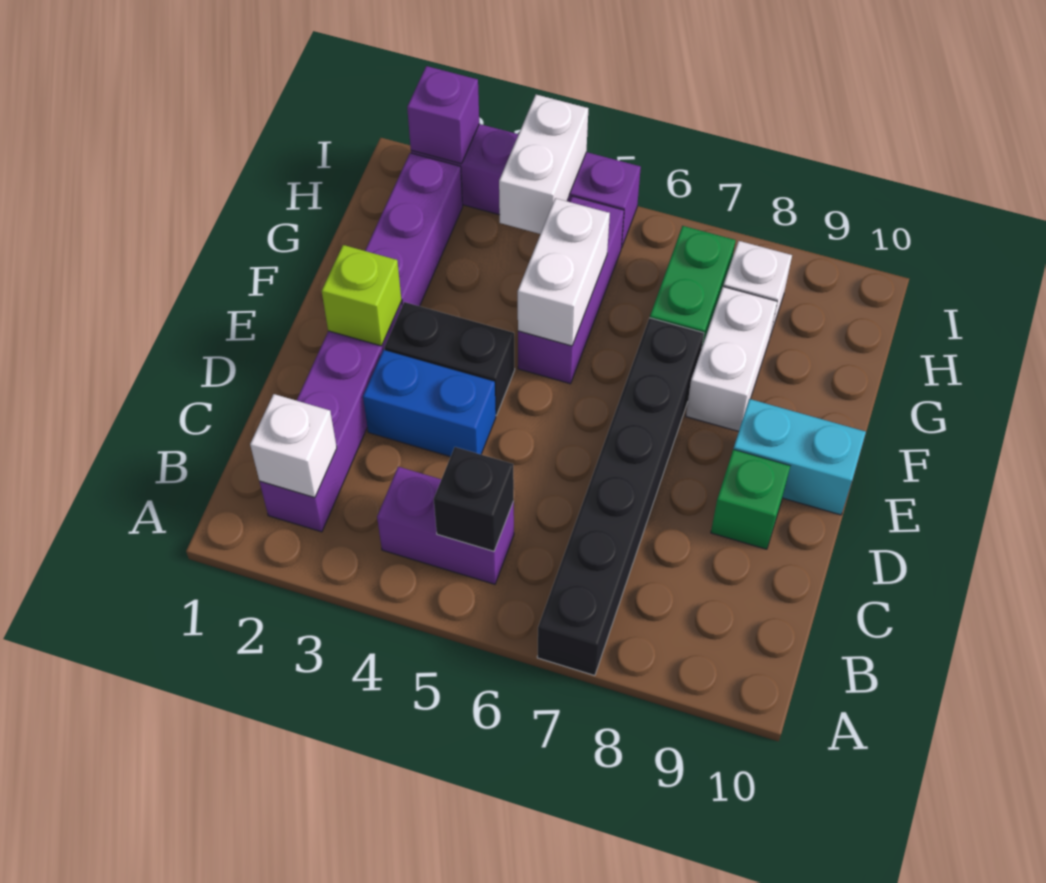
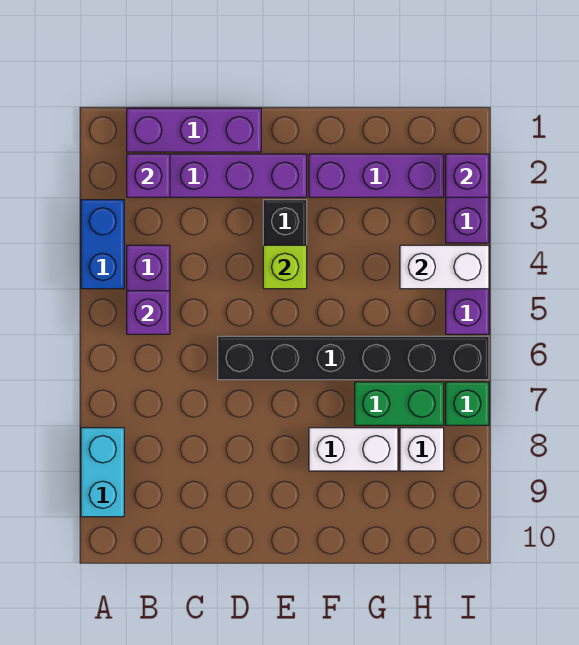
black 1x6 brick [537,318,704,676] -> black 1x6 brick moved to [218,336,489,380]
white 1x1 brick [250,394,337,498] -> purple 1x1 brick [127,154,170,197]
black 1x1 brick [434,447,514,551] -> purple 1x1 brick [127,291,170,334]
blue 1x2 brick [363,350,496,457] -> blue 1x2 brick moved to [81,200,124,289]
green 1x1 brick [711,450,790,549] -> green 1x1 brick moved to [446,382,489,425]
lime 1x1 brick [322,245,402,346] -> lime 1x1 brick moved to [263,245,307,289]
cyan 1x2 brick [733,399,866,515] -> cyan 1x2 brick moved to [81,428,124,517]
purple 1x3 brick [518,196,624,384] -> purple 1x3 brick moved to [127,108,261,152]
white 1x2 brick [518,198,610,346] -> none

